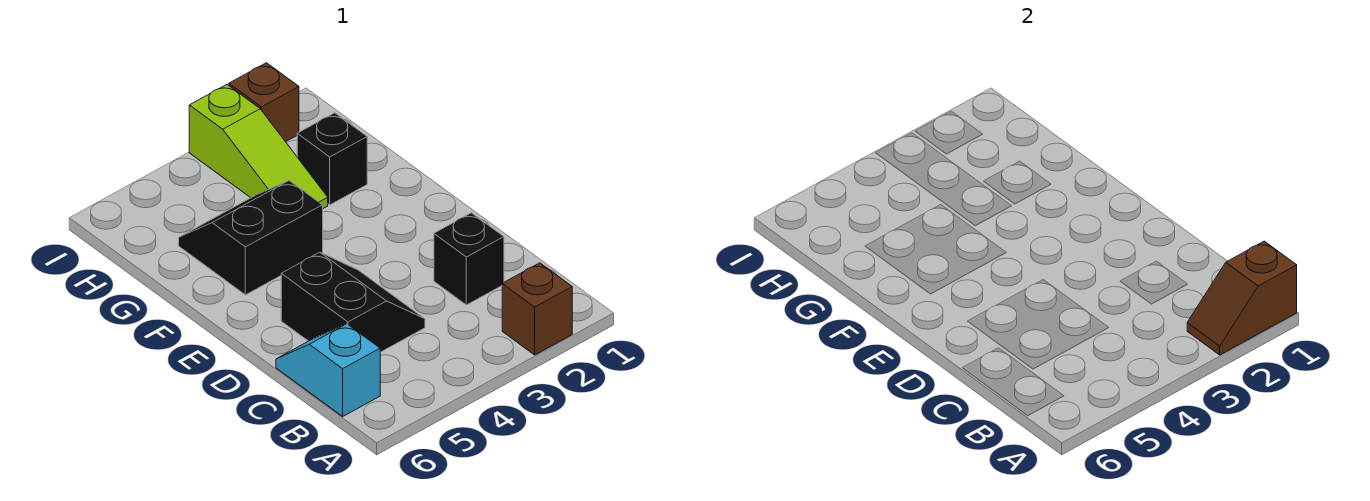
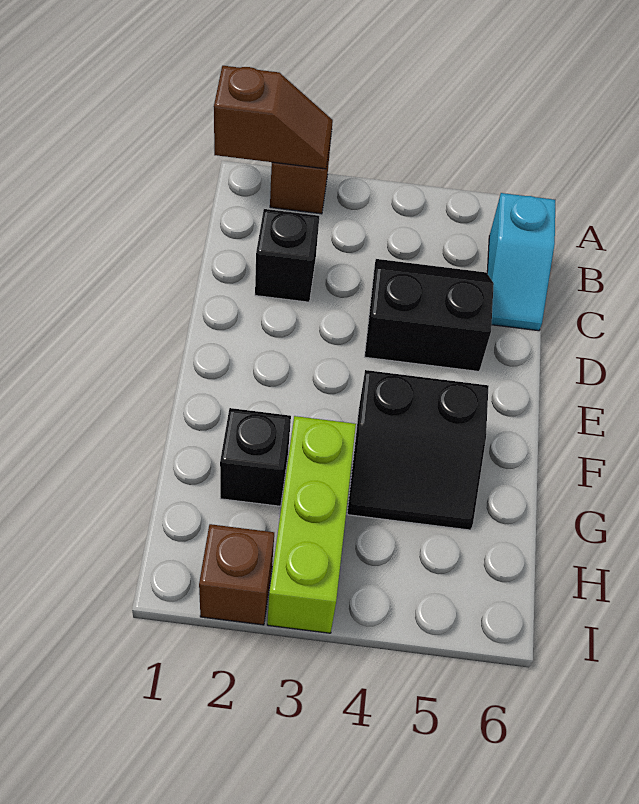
black 2x2 slope [281,252,425,352] -> black 2x2 slope turned to [365,259,494,371]
lime 1x3 slope [189,85,328,209] -> lime 1x3 brick [267,416,356,633]

